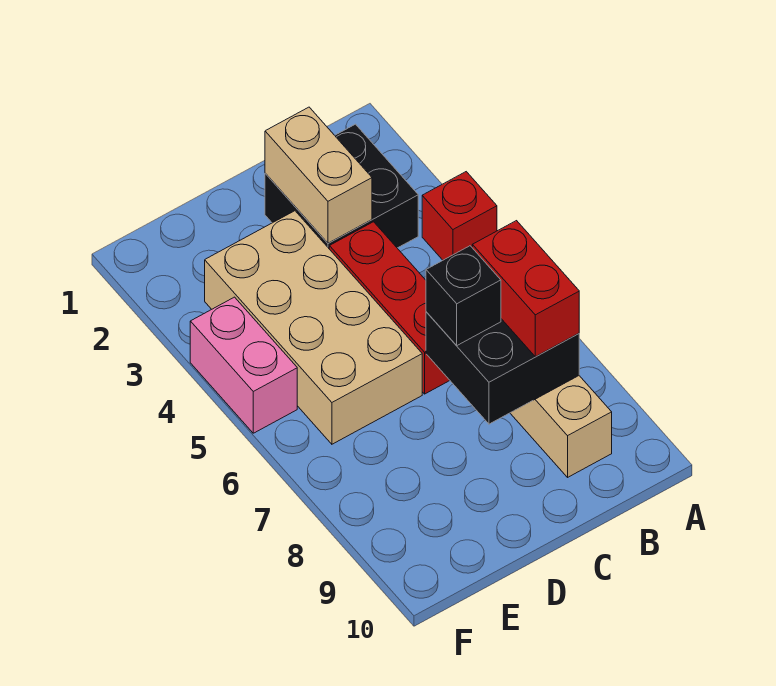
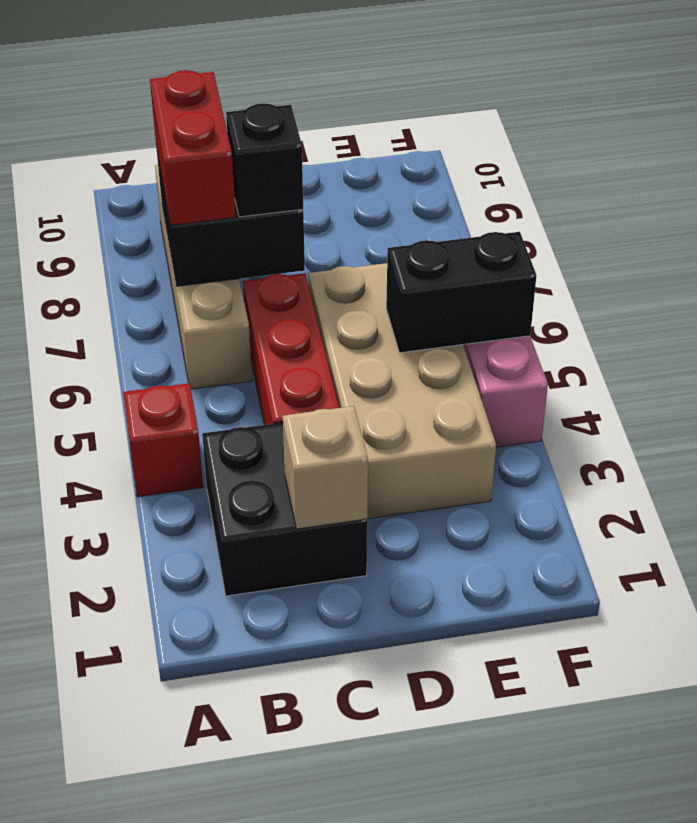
tan 1x2 brick [265,107,372,243] -> tan 1x1 brick [283,406,368,529]
none -> black 1x2 brick [386,232,537,353]

